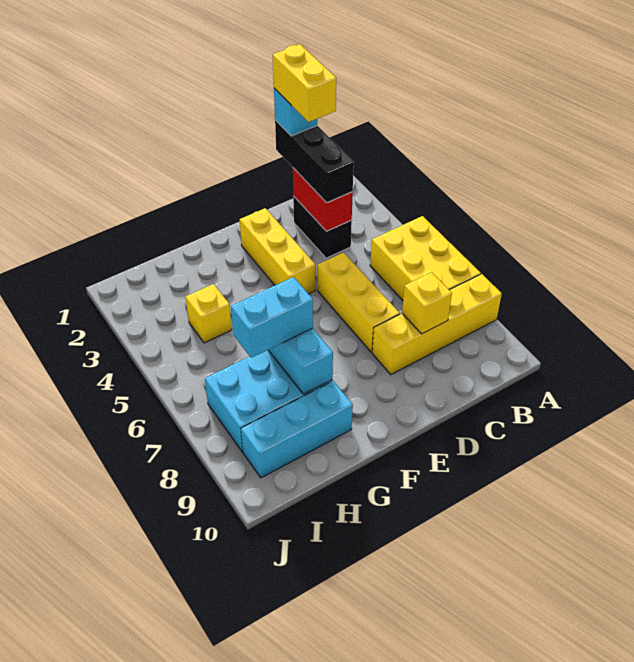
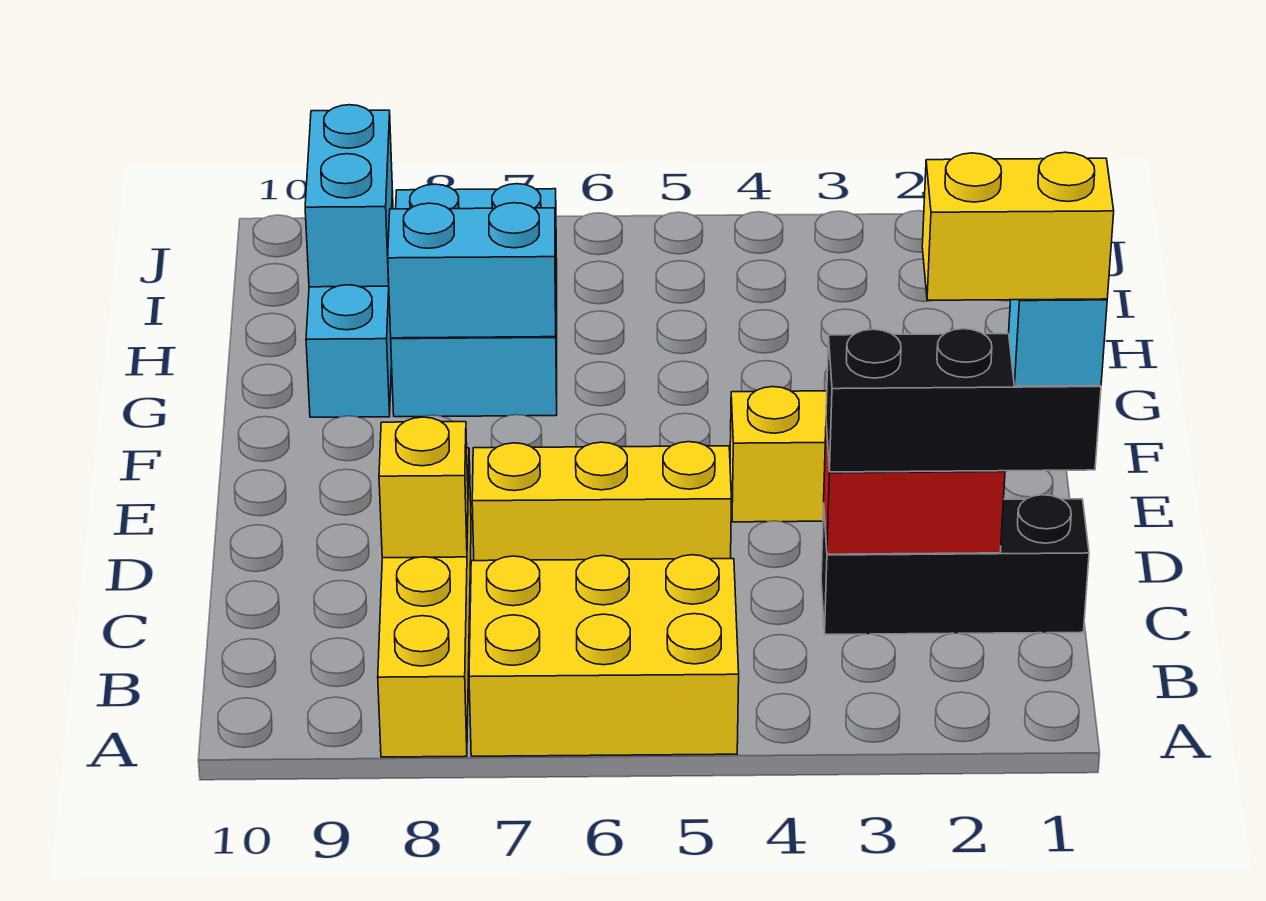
black 1x2 brick [293,196,352,258] -> black 1x3 brick [821,495,1089,634]
cyan 1x2 brick [231,277,313,358] -> cyan 1x2 brick moved to [305,105,392,287]
yellow 1x1 brick [186,284,232,343] -> none

